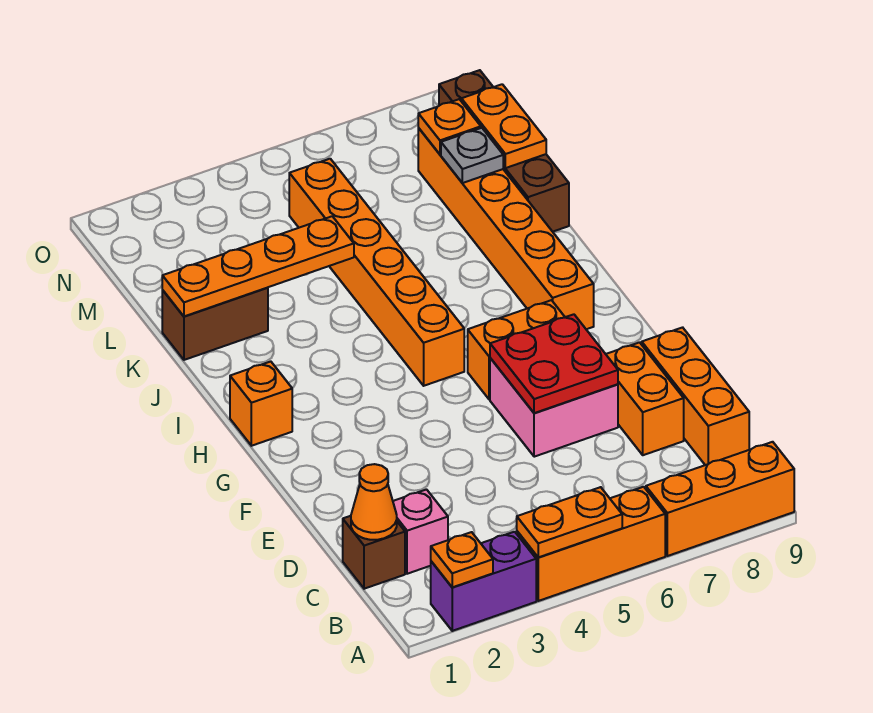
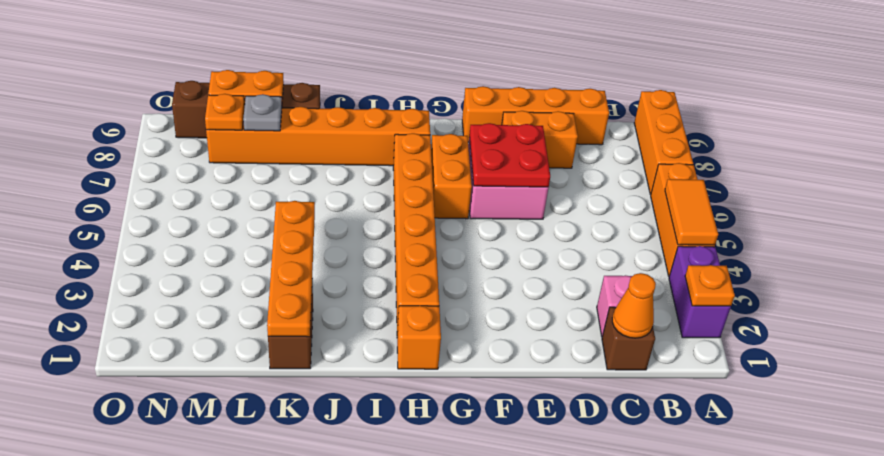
orange 1x2 plate [517,487,622,557] -> orange 1x2 tile [665,179,718,245]
orange 1x3 brick [642,327,749,465] -> orange 1x4 brick [462,86,609,145]
orange 1x6 brick [289,159,464,386] -> orange 1x6 brick turned to [393,133,439,331]

